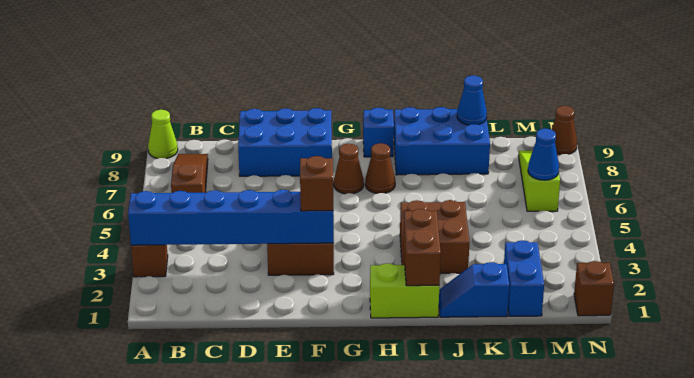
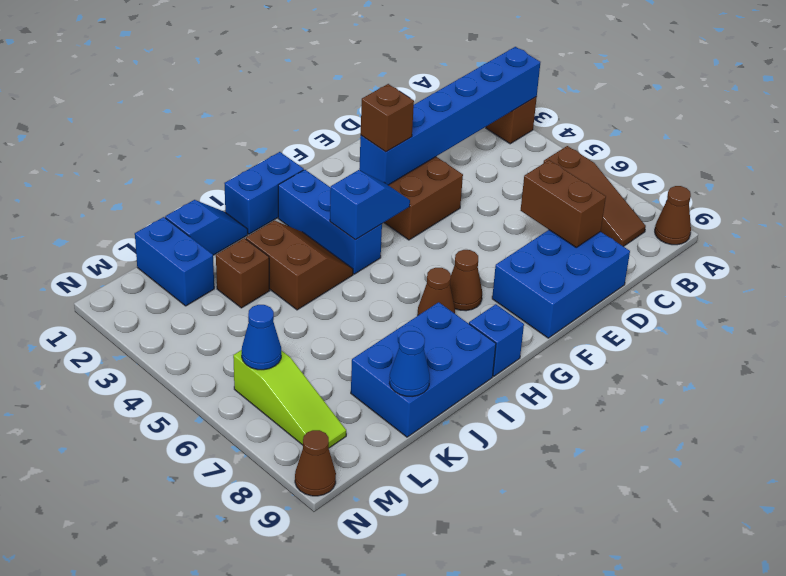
lime 1x1 cone [148,110,178,159] -> brown 1x1 cone [655,186,691,245]
none -> blue 1x2 slope [330,170,410,240]
lime 1x2 brick [370,263,439,318] -> blue 1x2 brick [224,152,304,234]
none -> blue 1x3 brick [278,170,382,274]
brown 1x2 brick [403,209,441,286] -> brown 1x2 brick moved to [521,160,606,247]
brown 2x2 brick [400,200,470,274] -> brown 2x2 slope [246,221,353,310]
brown 1x1 brick [574,261,614,316] -> brown 1x1 brick moved to [216,238,270,308]

